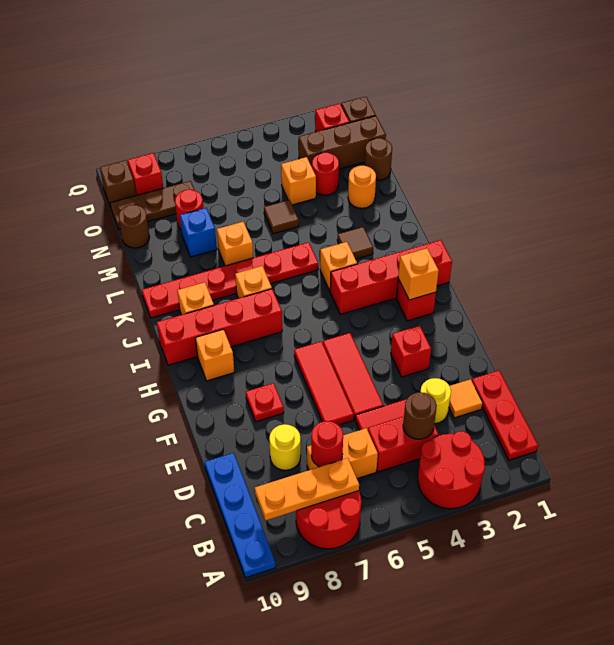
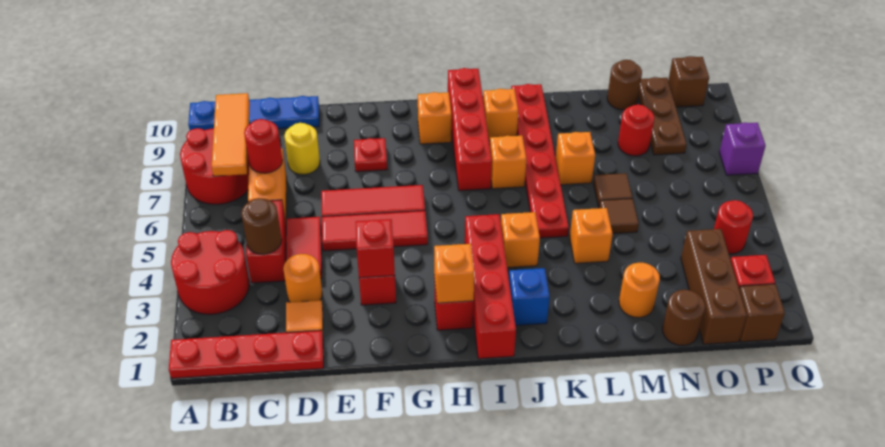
red 1x3 plate [472,371,538,460] -> red 1x4 plate [169,330,324,378]
orange 1x3 plate [255,458,359,520] -> orange 1x3 tile [212,93,250,176]
yellow 1x1 round brick [421,378,451,424] -> orange 1x1 round brick [283,254,322,302]
brown 1x1 tile [337,227,373,259] -> brown 1x1 tile moved to [594,173,632,207]
blue 1x1 brick [180,208,217,257] -> blue 1x1 brick moved to [509,268,550,325]
red 1x1 round brick [312,152,339,195] -> red 1x1 round brick moved to [714,200,753,254]
orange 1x1 brick [281,157,316,205] -> orange 1x1 brick moved to [570,208,613,263]
red 1x1 brick [128,153,163,195] -> red 1x1 brick moved to [356,219,395,278]
none -> purple 1x1 brick [719,123,766,175]

